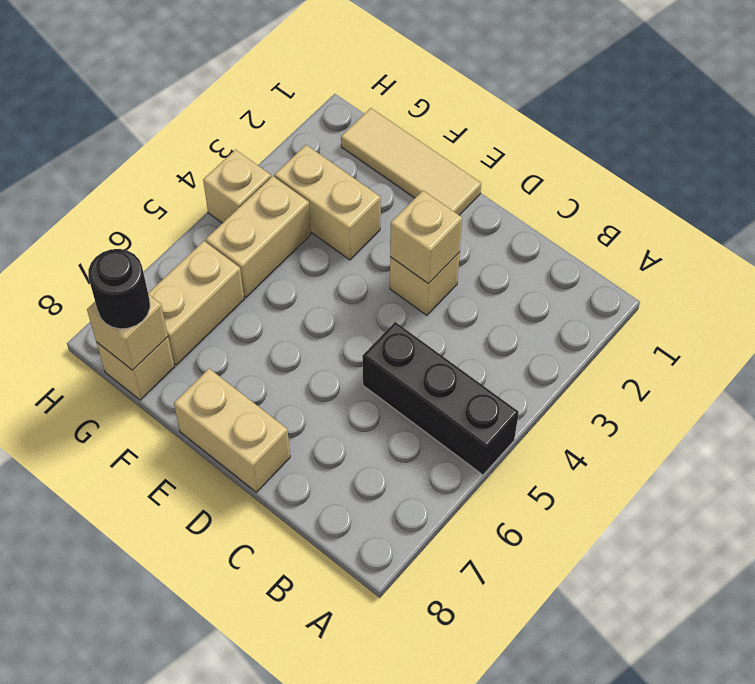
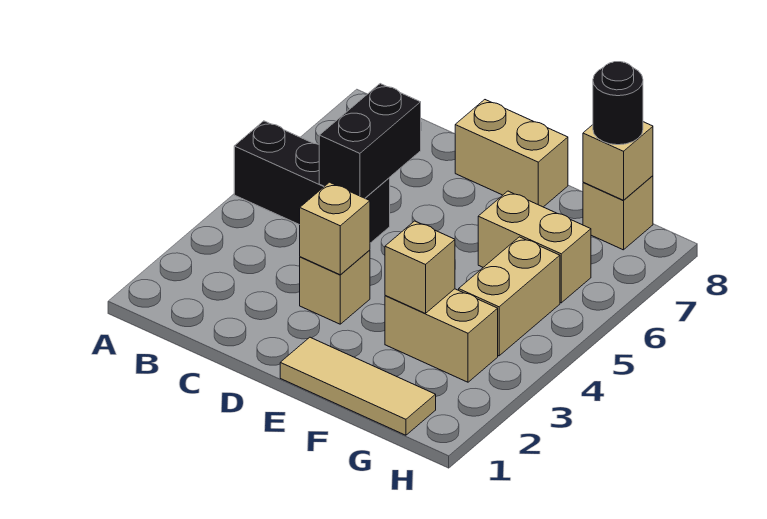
none -> black 1x2 brick [319,84,421,198]
tan 1x2 brick [148,241,244,365] -> tan 1x2 brick turned to [478,191,591,303]
tan 1x1 brick [203,150,271,223] -> tan 1x1 brick moved to [385,221,455,313]

